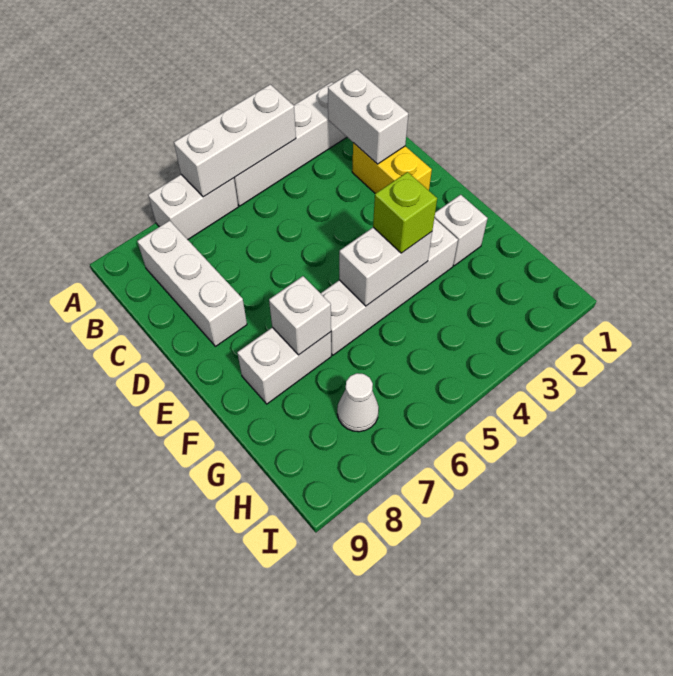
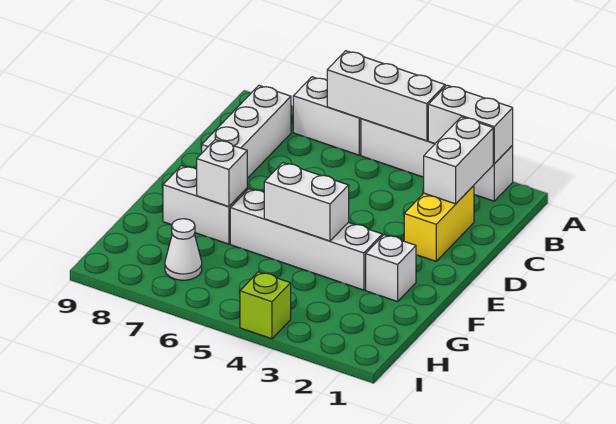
none -> white 1x2 brick [428,85,513,164]
lime 1x1 brick [373,172,437,253] -> lime 1x1 brick moved to [240,272,291,339]

